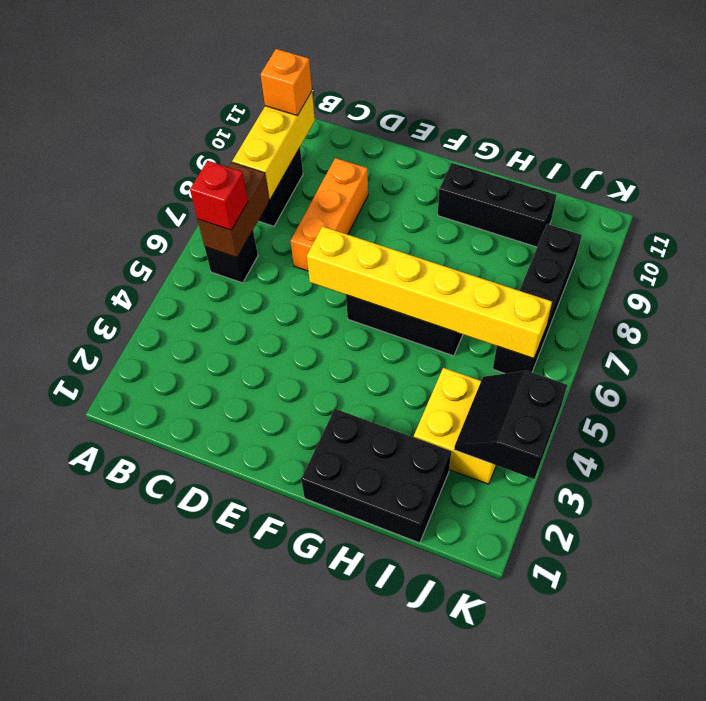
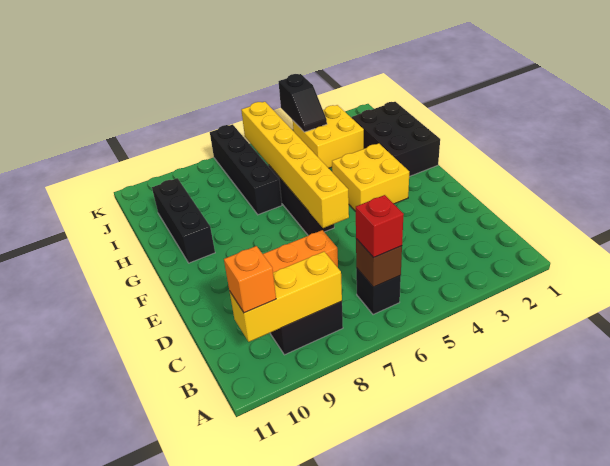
brown 1x2 brick [198,162,269,257] -> brown 1x1 brick [356,239,402,287]
none -> yellow 2x2 brick [332,143,409,211]
black 2x2 slope [454,371,567,479] -> black 1x2 slope [278,74,327,132]
black 1x4 brick [493,224,582,374] -> black 1x4 brick turned to [210,124,282,215]

